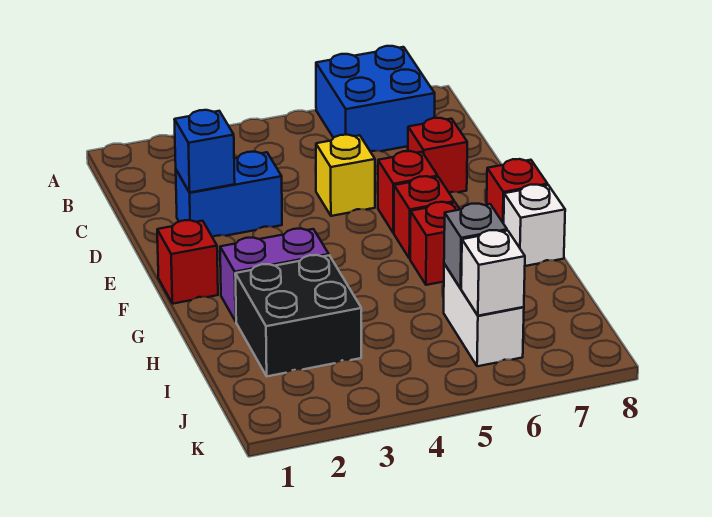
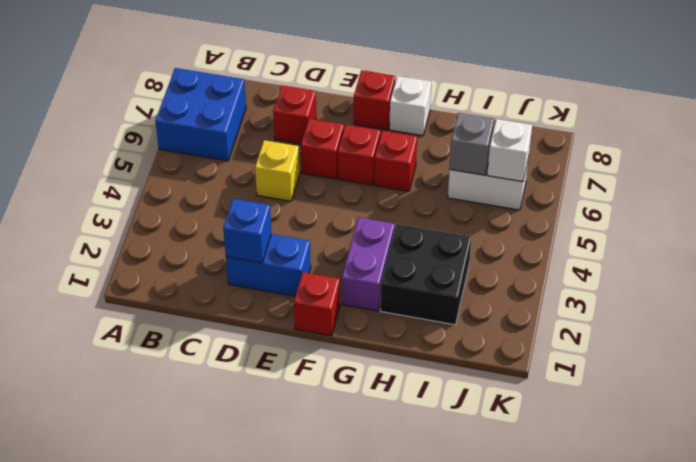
blue 1x2 brick [176,152,282,237] -> blue 1x2 brick turned to [226,234,311,296]

